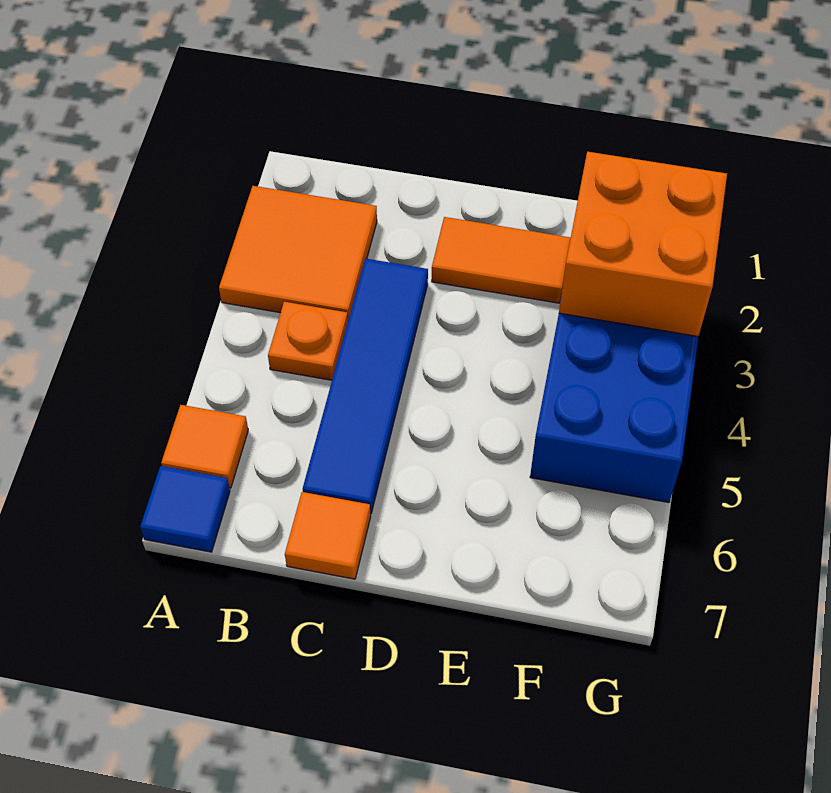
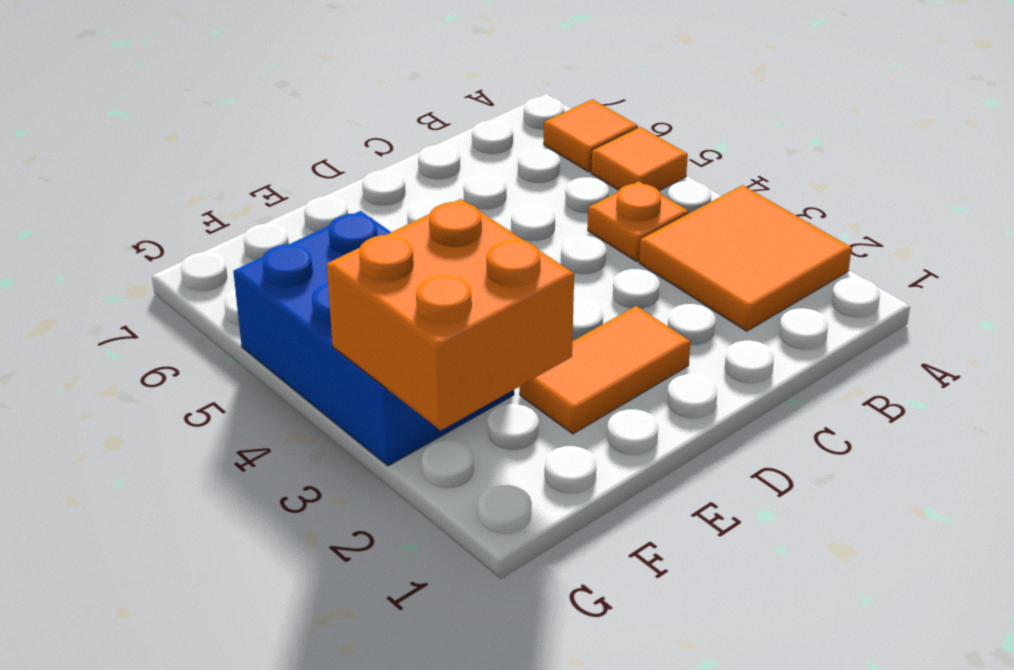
blue 1x1 tile [140,466,230,552] -> none
blue 1x4 tile [303,259,428,514] -> none
orange 1x1 tile [285,492,371,579] -> orange 1x1 tile moved to [591,127,688,191]

